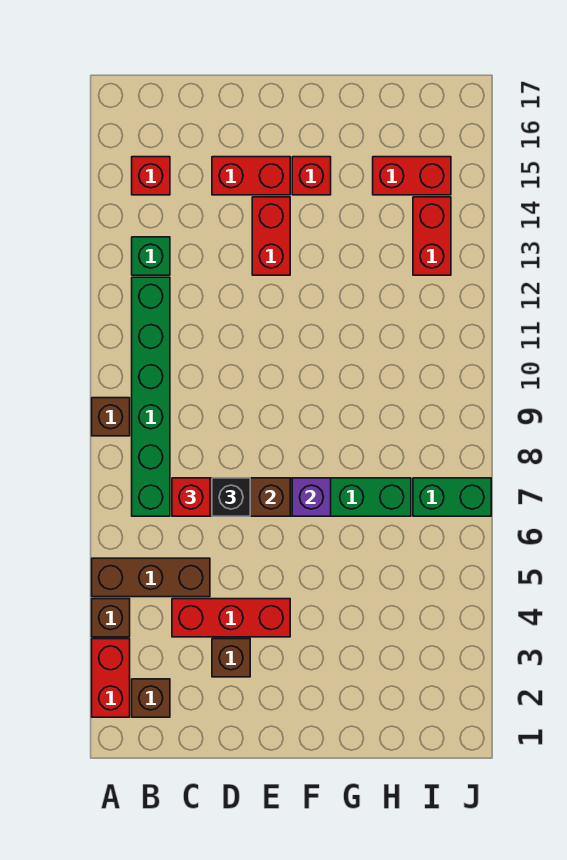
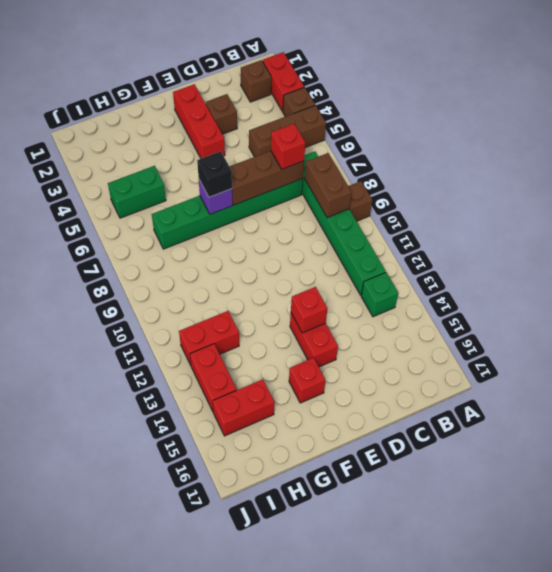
none -> brown 1x2 brick [305,153,352,218]
red 1x1 brick [132,157,170,195] -> red 1x1 brick moved to [291,287,327,333]
red 1x3 brick [172,599,290,637] -> red 1x3 brick turned to [173,84,225,158]
black 1x1 brick [212,478,250,516] -> black 1x1 brick moved to [197,151,232,197]
red 1x2 brick [212,157,290,195] -> red 1x2 brick moved to [179,311,239,365]
green 1x2 brick [413,478,491,516] -> green 1x2 brick moved to [108,166,166,218]

